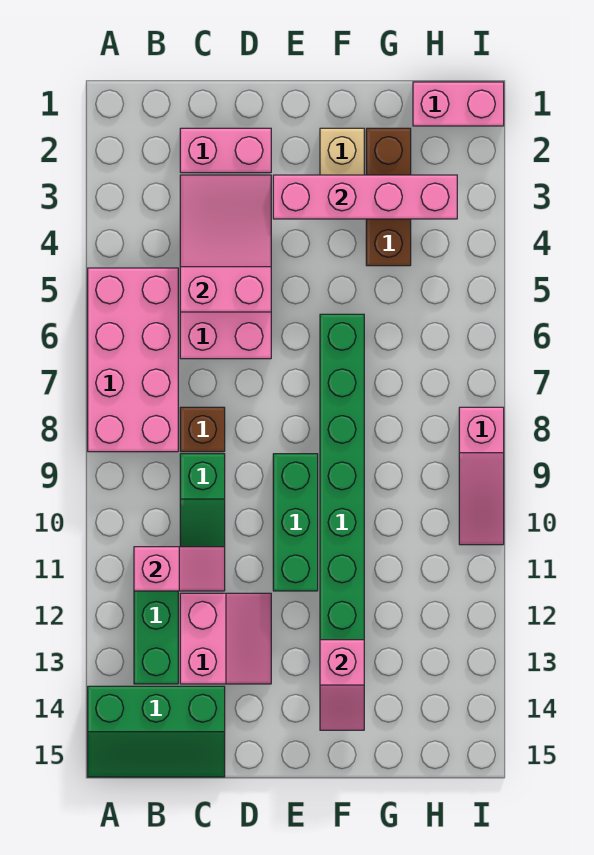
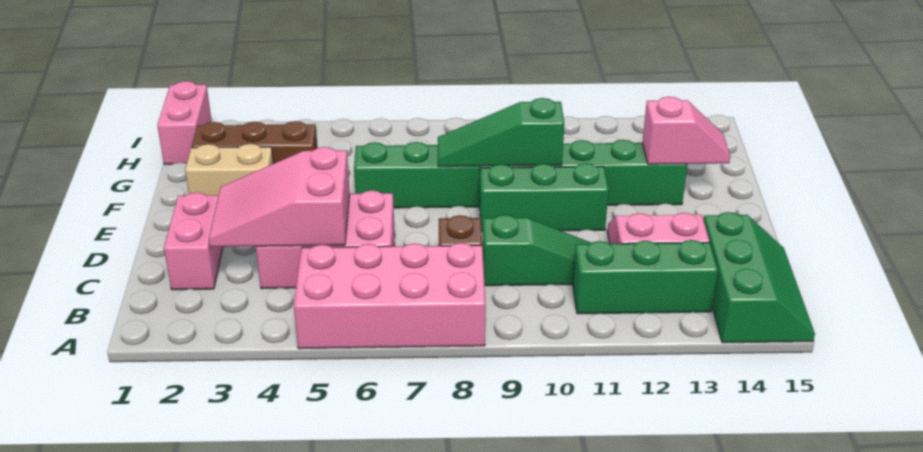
pink 1x2 slope [134,547,225,591] -> none
pink 1x4 brick [273,175,457,219] -> none
none -> green 1x3 slope [438,98,564,167]
pink 1x3 slope [459,407,504,545] -> none

